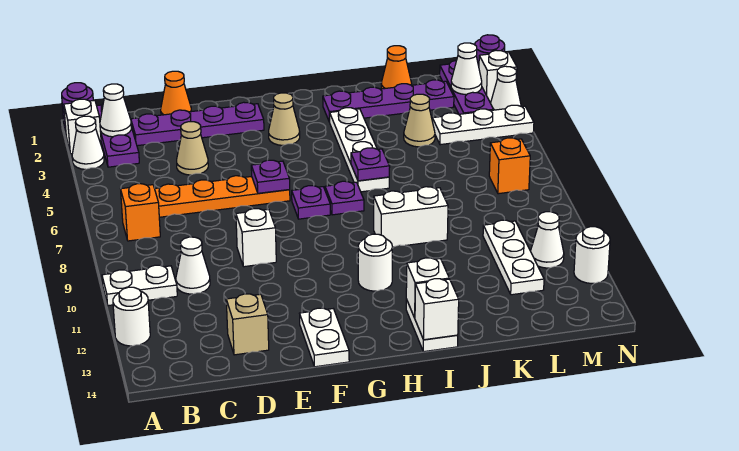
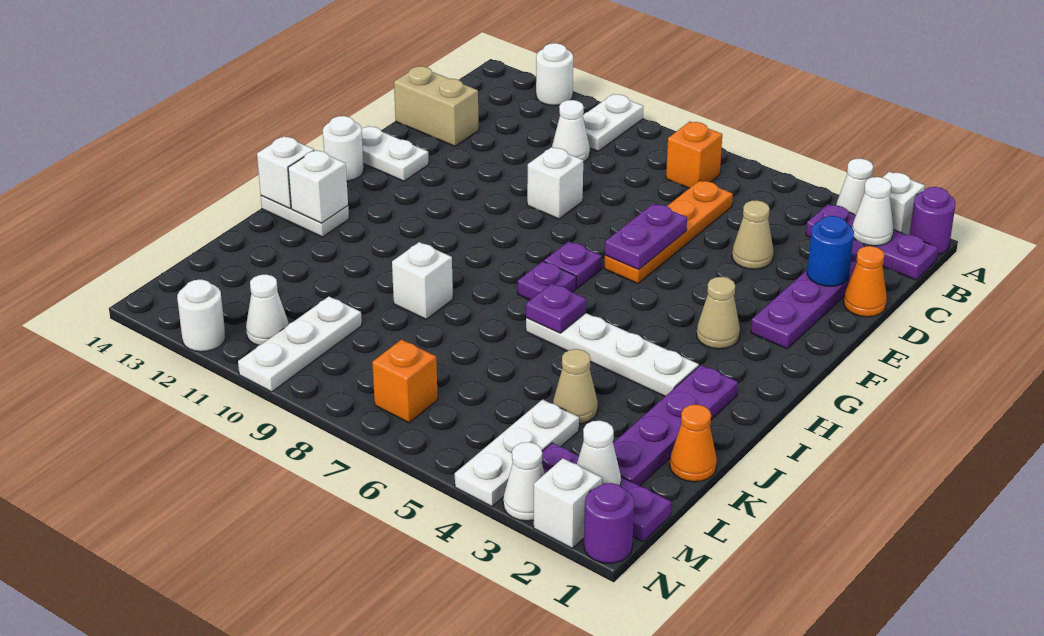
none -> blue 1x1 round brick [807,216,854,286]
tan 1x1 brick [226,294,269,355] -> tan 1x2 brick [394,66,479,146]
purple 1x1 plate [251,160,290,193] -> purple 1x2 plate [605,203,687,269]
white 1x1 round brick [358,234,392,291] -> white 1x1 round brick moved to [323,116,364,181]
white 1x2 brick [374,187,448,247] -> white 1x1 brick [392,242,453,319]
white 1x3 plate [483,220,544,295] -> white 1x3 plate turned to [238,297,362,392]

